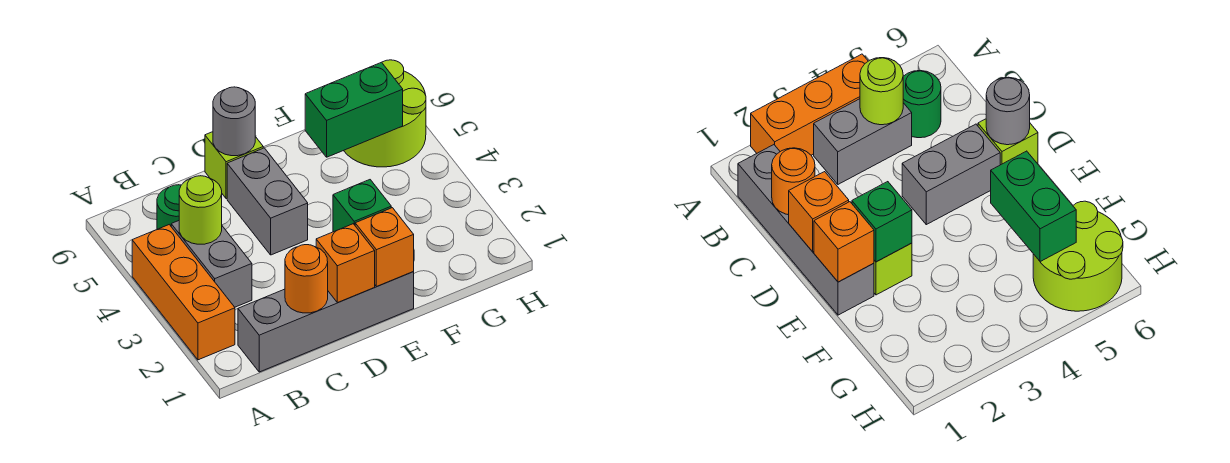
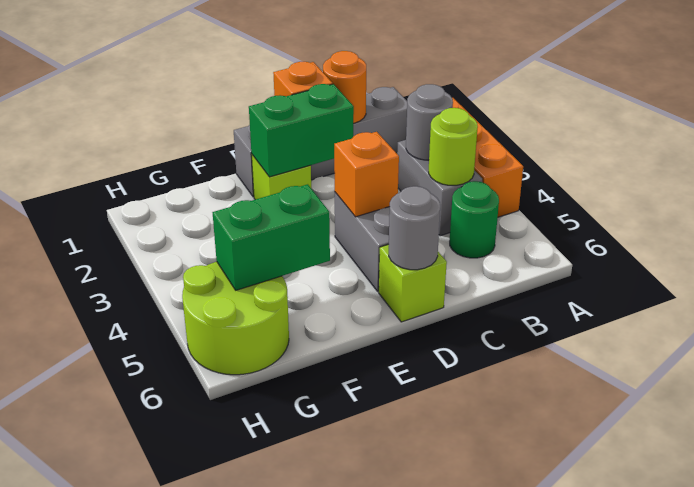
none -> grey 1x1 round brick [406,84,453,160]
orange 1x1 brick [355,208,414,287] -> orange 1x1 brick moved to [334,132,399,217]
green 1x1 brick [333,180,391,232] -> green 1x2 brick [249,84,354,177]

